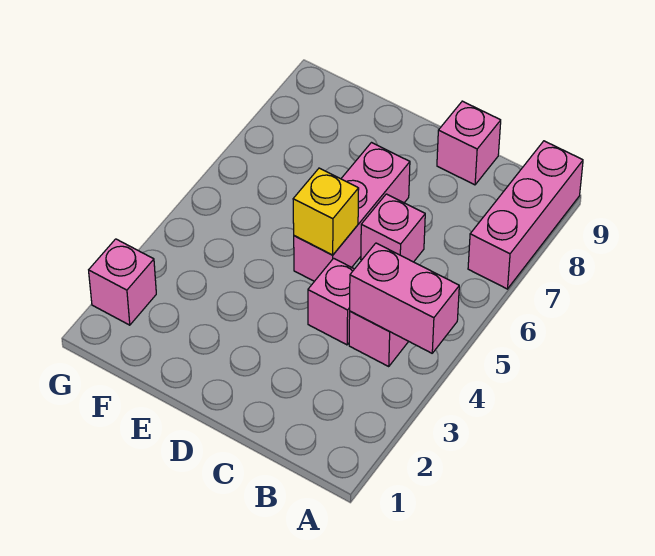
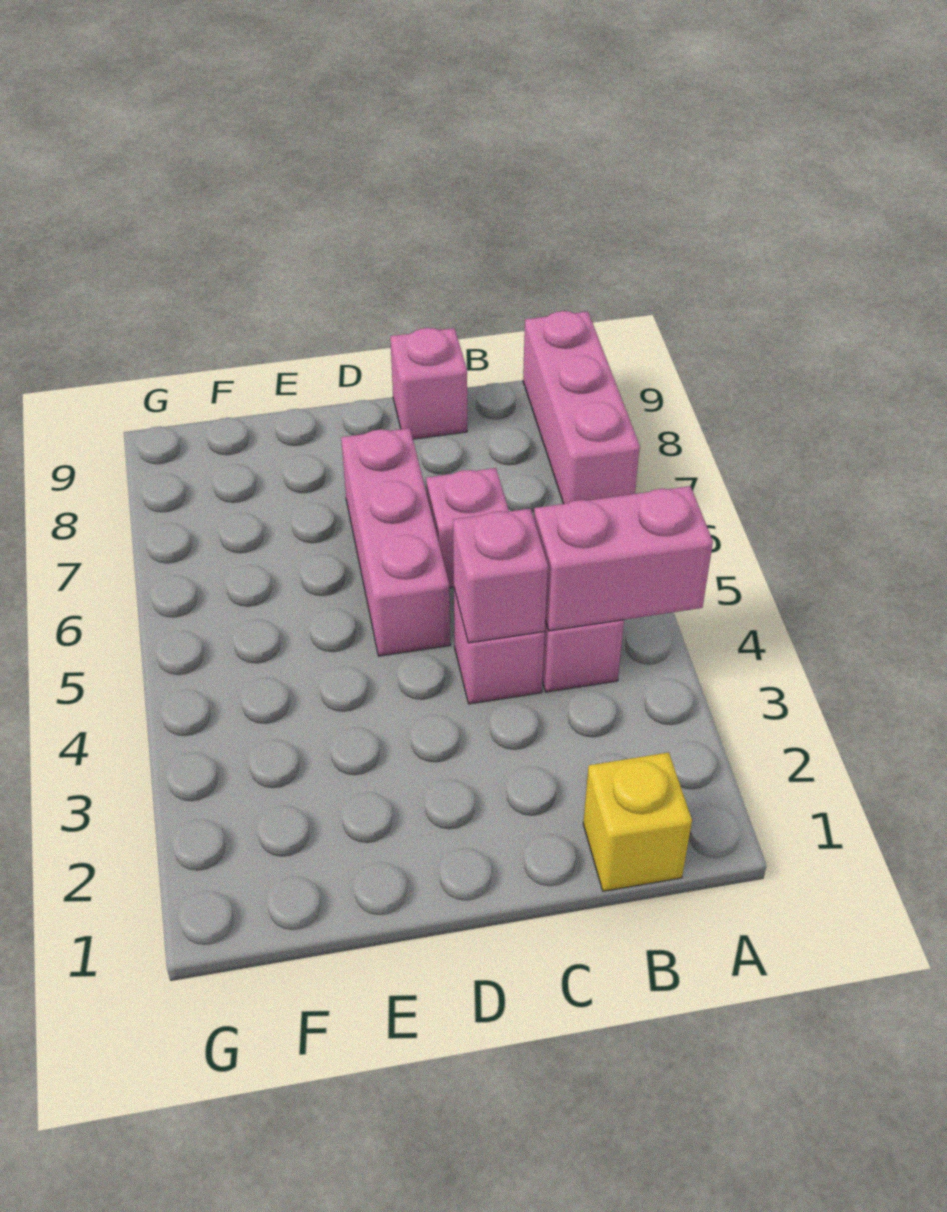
yellow 1x1 brick [293,168,359,255] -> yellow 1x1 brick moved to [583,752,692,891]
pink 1x1 brick [89,239,156,325] -> pink 1x1 brick moved to [453,509,548,643]

